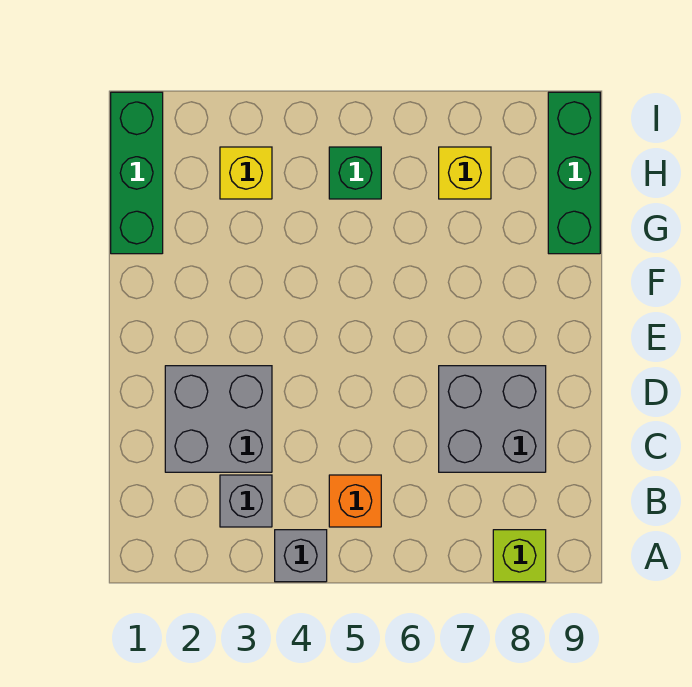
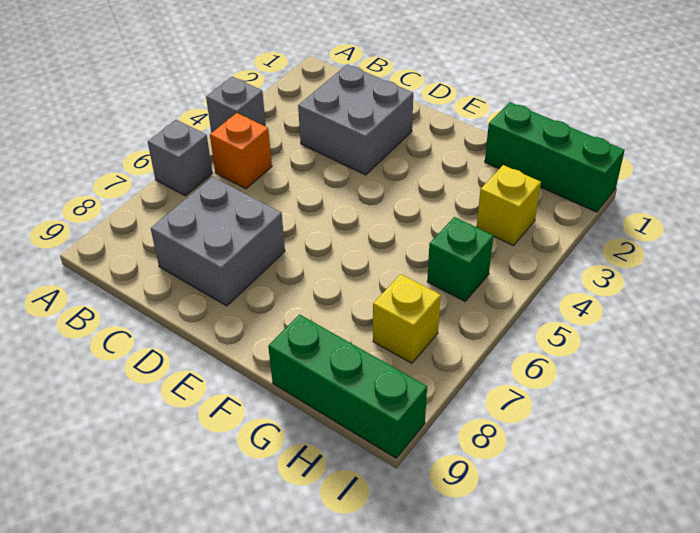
lime 1x1 brick [493,530,546,582] -> none
grey 1x1 brick [220,475,272,527] -> grey 1x1 brick moved to [148,120,212,196]

